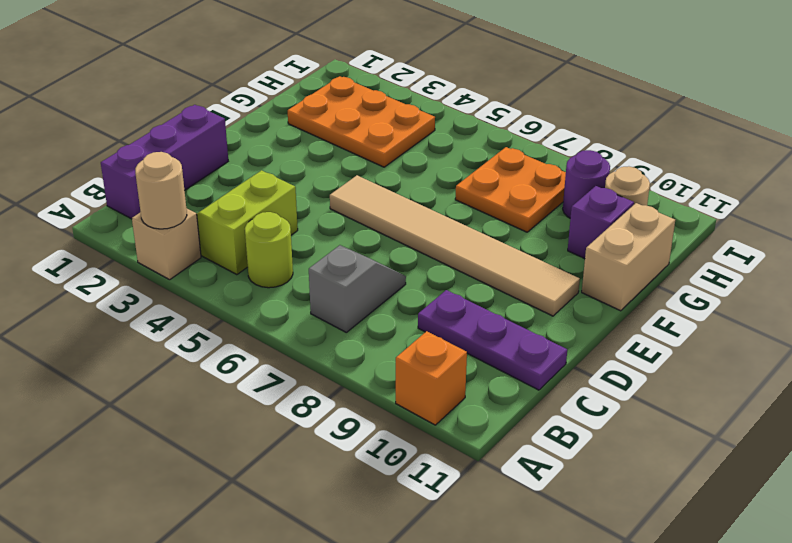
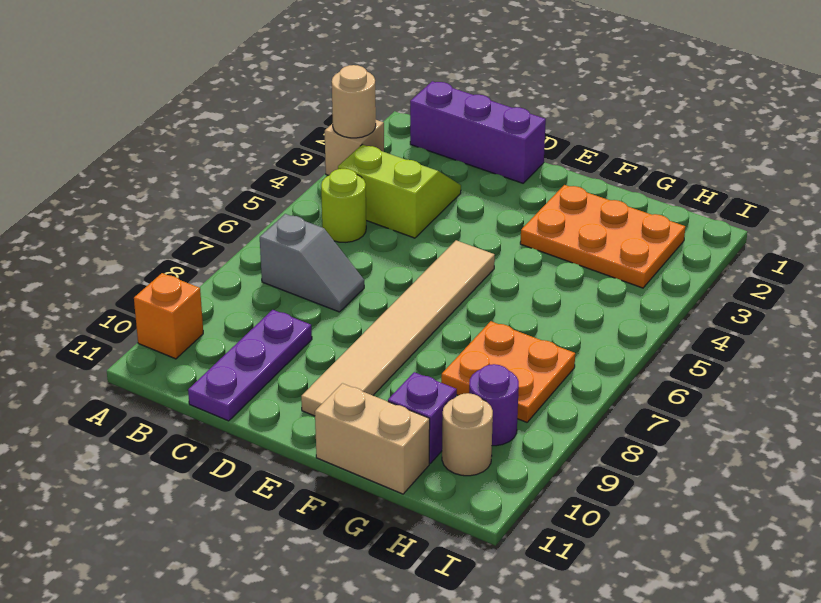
orange 2x3 plate [288,76,435,167] -> orange 2x3 plate turned to [520,185,685,288]

